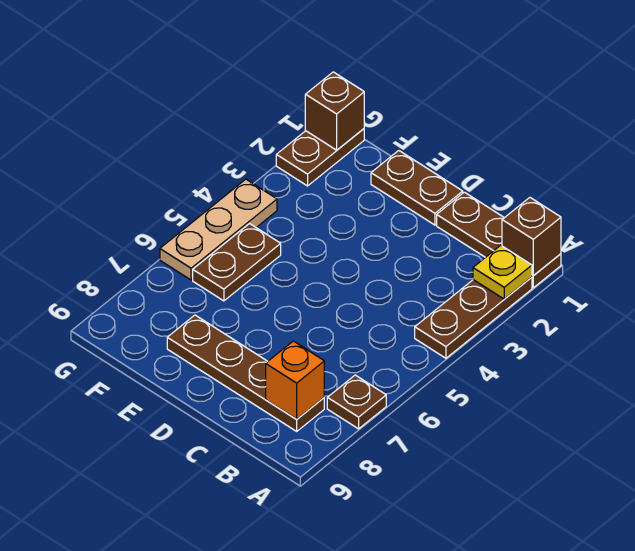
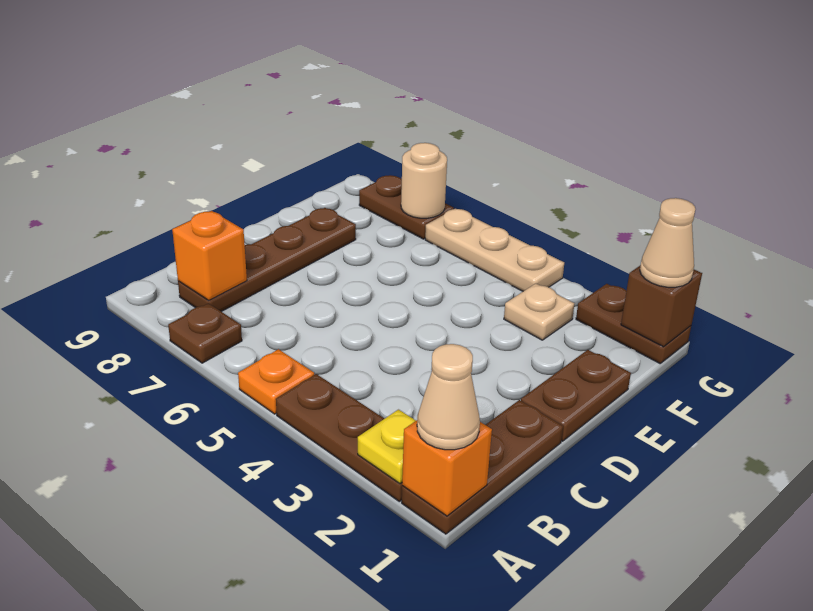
brown 1x1 brick [502,198,561,276] -> orange 1x1 brick [402,420,492,516]
none -> tan 1x1 cone [417,344,480,450]
none -> orange 1x1 plate [238,349,314,414]
none -> tan 1x1 plate [504,283,574,340]
brown 1x2 plate [193,224,281,301] -> brown 1x2 plate moved to [359,175,454,239]
none -> tan 1x1 cone [640,198,695,287]
none -> tan 1x1 round brick [401,143,447,218]

